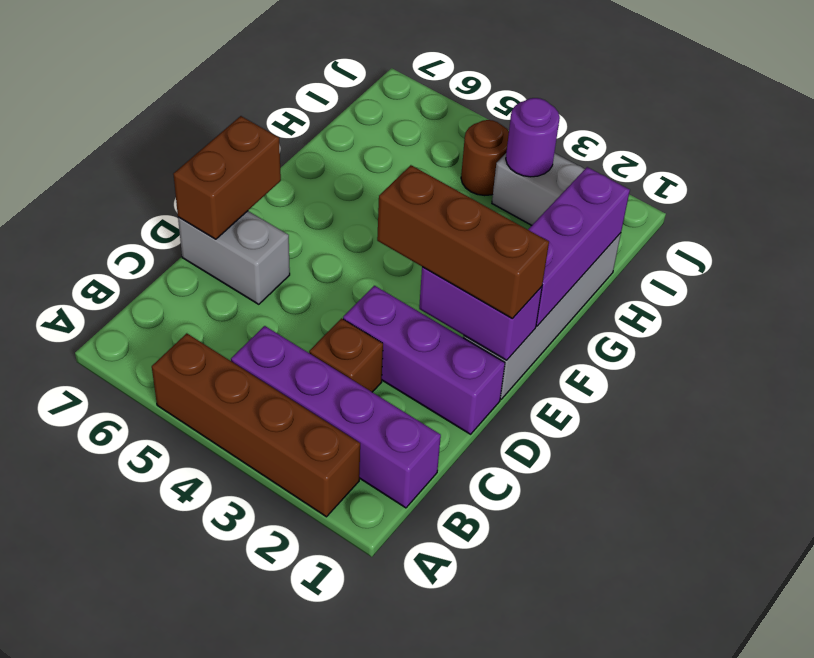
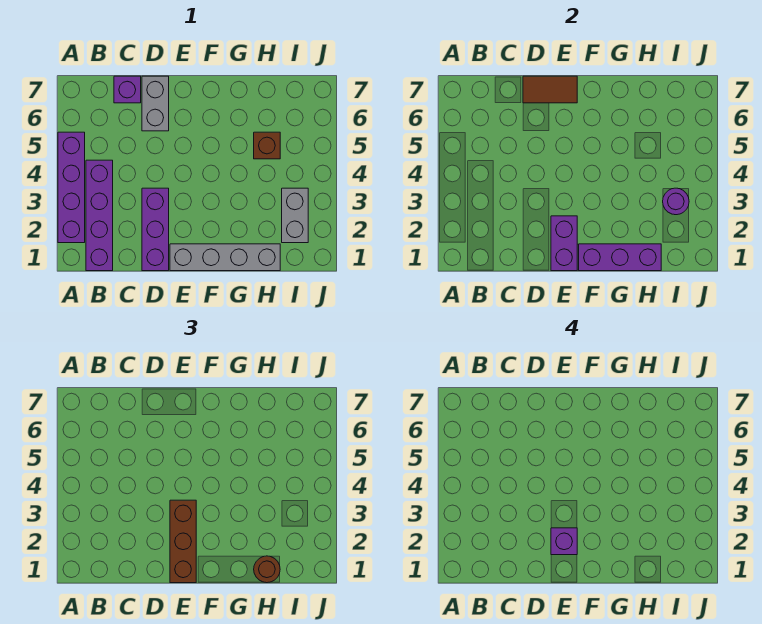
brown 1x4 brick [152,333,360,517] -> purple 1x4 brick [58,132,85,243]
brown 1x1 brick [309,318,383,392] -> brown 1x1 brick moved to [254,132,280,159]
none -> purple 1x1 brick [114,76,141,103]
brown 1x2 brick [173,116,281,239] -> brown 1x2 tile [523,76,577,103]
none -> purple 1x1 brick [551,528,577,555]
brown 1x1 round brick [461,120,509,196] -> brown 1x1 round brick moved to [254,556,280,583]

